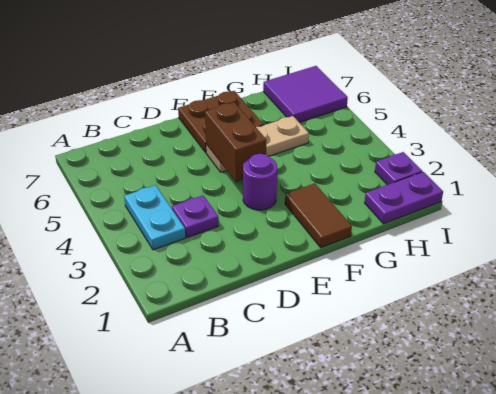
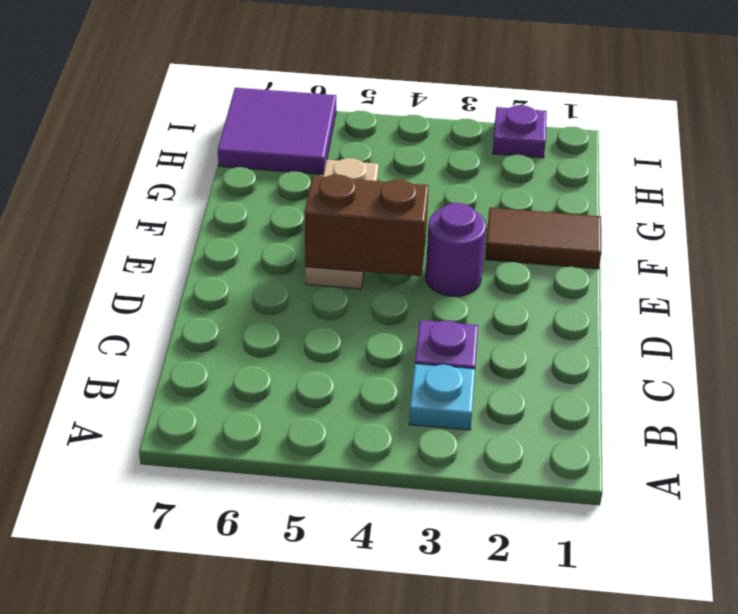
cyan 1x2 plate [124,185,185,250] -> cyan 1x1 plate [409,364,475,430]
brown 2x2 plate [178,91,264,153] -> none
purple 1x2 plate [365,172,443,224] -> none

